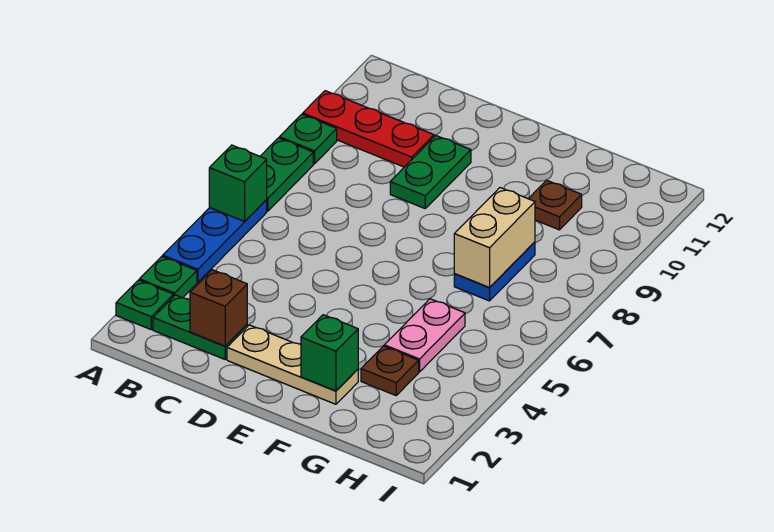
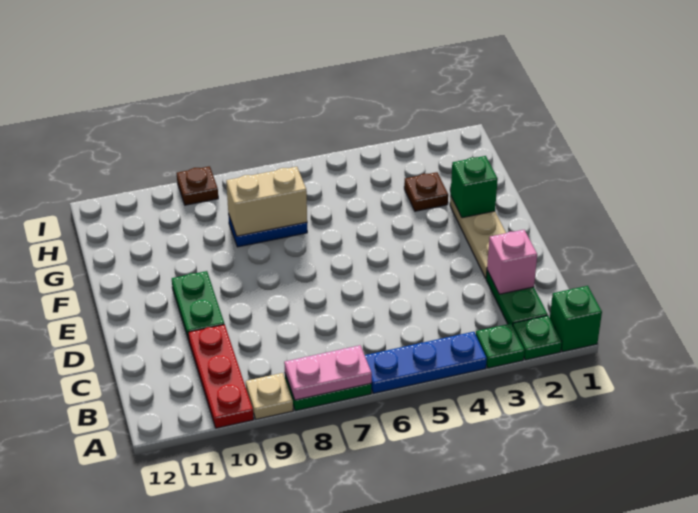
green 1x1 brick [209,145,267,221] -> green 1x1 brick moved to [550,286,602,352]
green 1x1 plate [279,114,337,164] -> tan 1x1 plate [246,373,293,419]
brown 1x1 brick [190,270,247,346] -> pink 1x1 brick [487,230,537,294]
green 1x2 plate [390,136,471,208] -> green 1x2 plate turned to [172,271,224,340]
pink 1x2 plate [384,299,465,372] -> pink 1x2 plate moved to [284,345,372,400]
brown 1x1 plate [528,180,582,230] -> brown 1x1 plate moved to [177,166,218,205]

